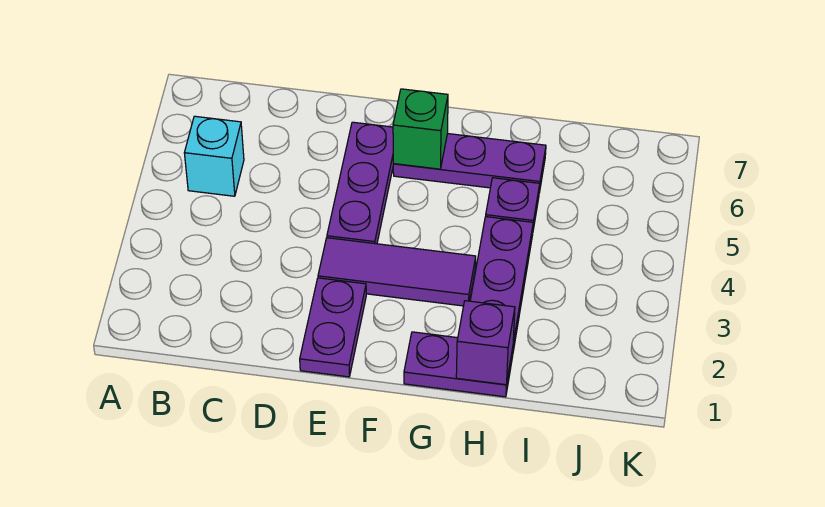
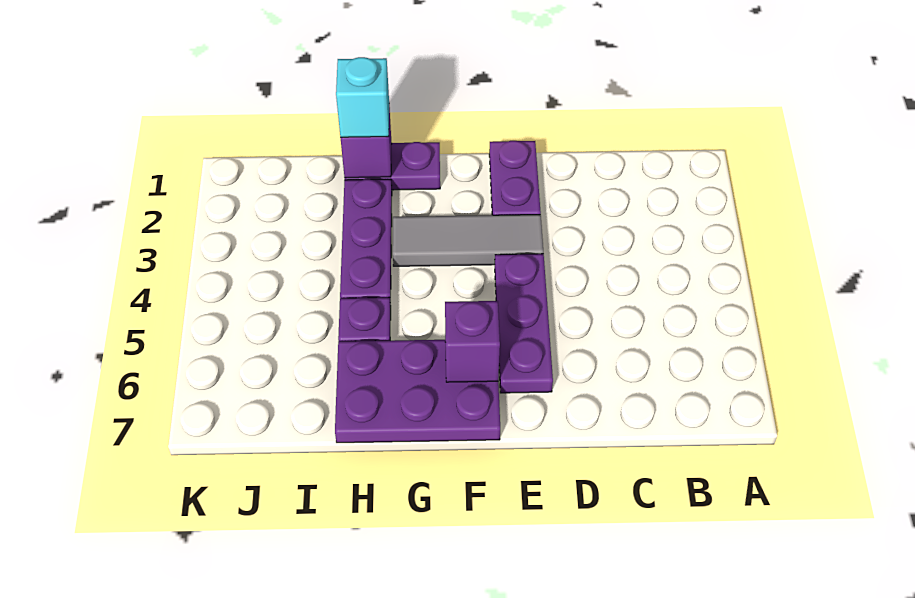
cyan 1x1 brick [184,116,244,196] -> cyan 1x1 brick moved to [336,57,389,137]
purple 1x3 tile [318,238,476,306] -> grey 1x3 tile [393,215,543,266]
purple 1x3 plate [393,134,546,193] -> purple 2x3 plate [335,340,500,443]
green 1x1 brick [393,89,448,169] -> purple 1x1 brick [445,301,500,382]

